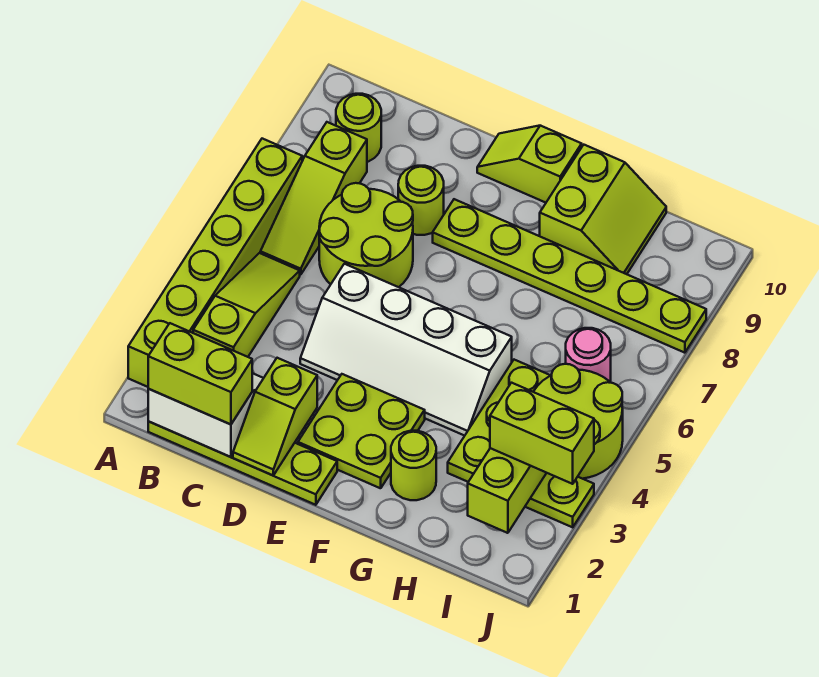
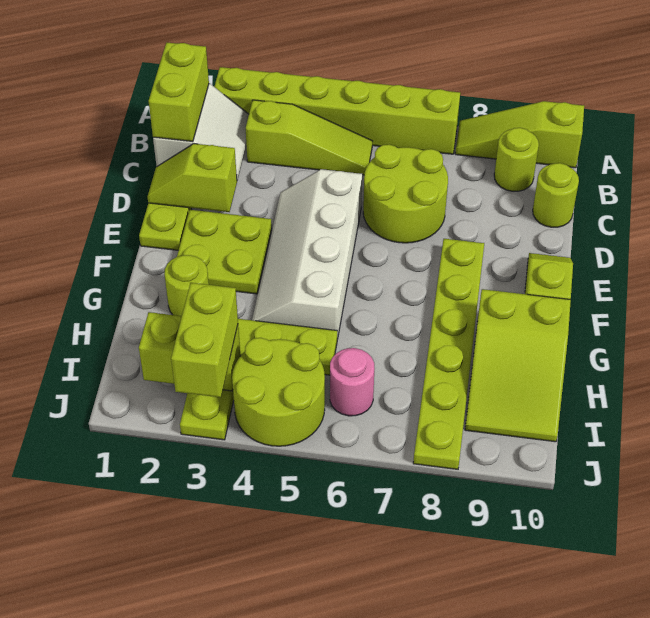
lime 1x3 slope [260,122,367,275] -> lime 1x3 slope moved to [455,101,584,168]
lime 1x1 round brick [398,166,444,235] -> lime 1x1 round brick moved to [533,163,579,227]
lime 2x2 slope [540,145,666,274] -> lime 2x3 slope [465,289,571,442]

